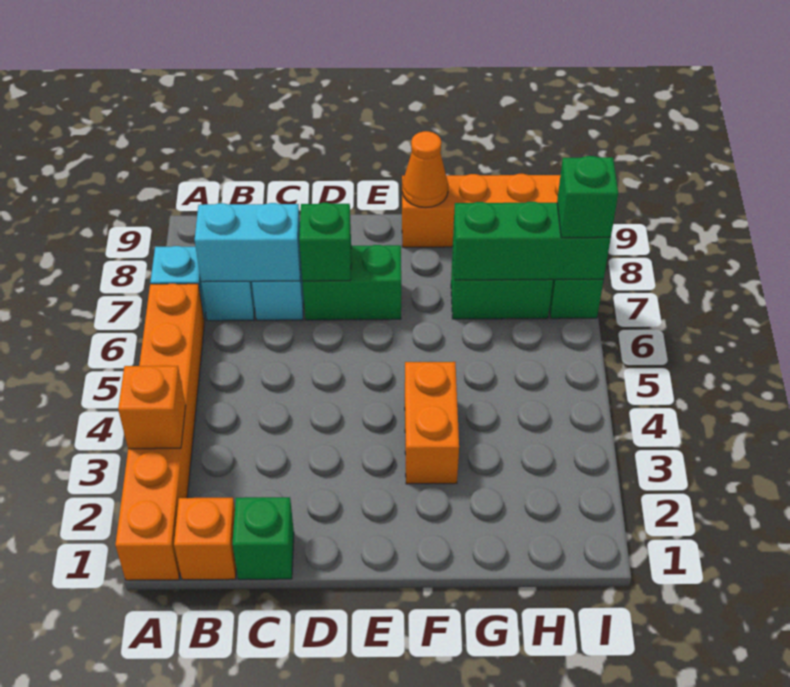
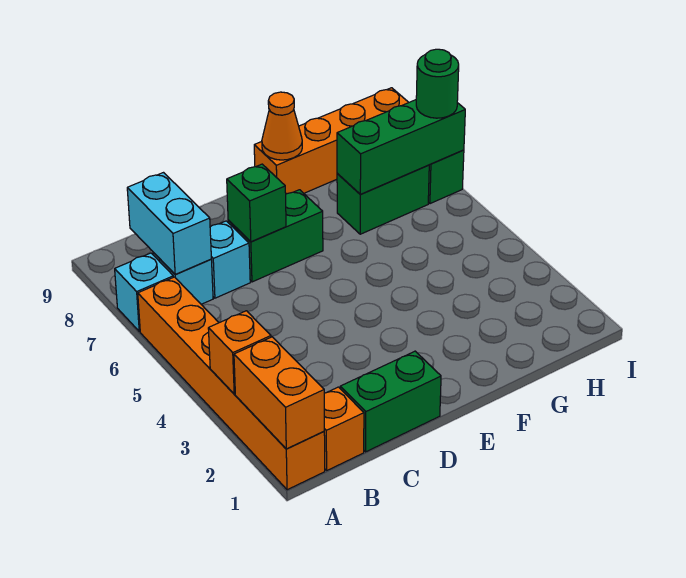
cyan 1x2 brick [195,203,301,282] -> cyan 1x2 brick turned to [127,173,211,274]
green 1x1 brick [232,497,294,579] -> green 1x2 brick [340,351,441,452]
orange 1x2 brick [405,362,459,484] -> orange 1x2 brick moved to [234,337,324,449]
green 1x1 brick [557,156,618,238] -> green 1x1 round brick [416,49,459,118]

